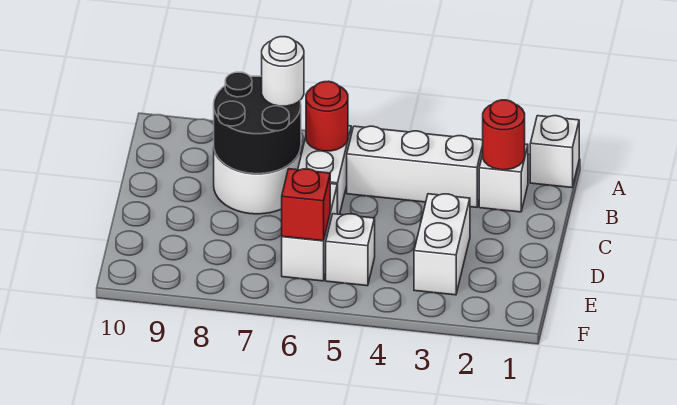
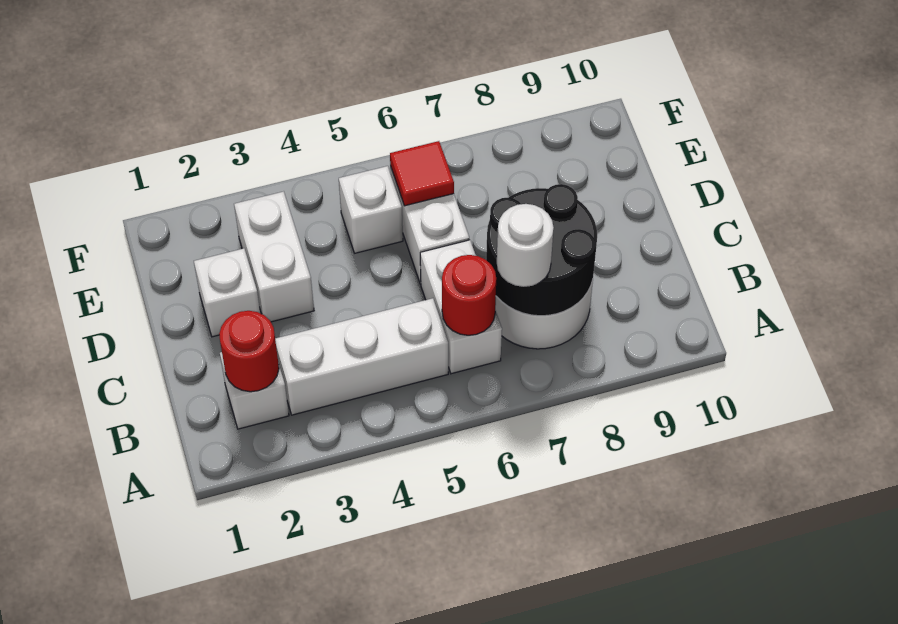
white 1x1 brick [530,116,579,188] -> white 1x1 brick moved to [194,248,260,337]
red 1x1 brick [282,169,330,241] -> red 1x1 tile [390,141,454,206]

